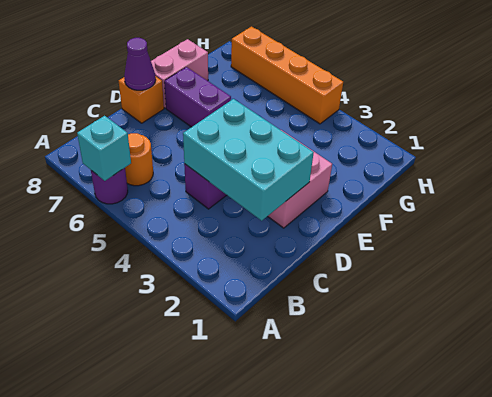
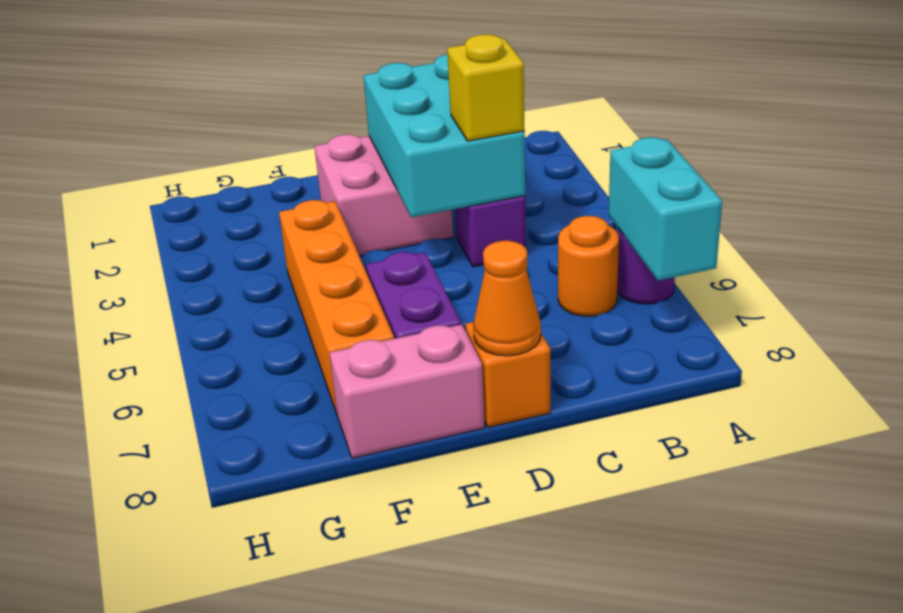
cyan 1x1 brick [77,116,131,181] -> cyan 1x2 brick [609,137,722,281]
none -> yellow 1x1 brick [447,34,525,141]
purple 1x1 cone [124,38,156,90] -> orange 1x1 cone [473,241,541,356]
orange 1x4 brick [231,27,343,124] -> orange 1x4 brick moved to [279,200,394,414]

